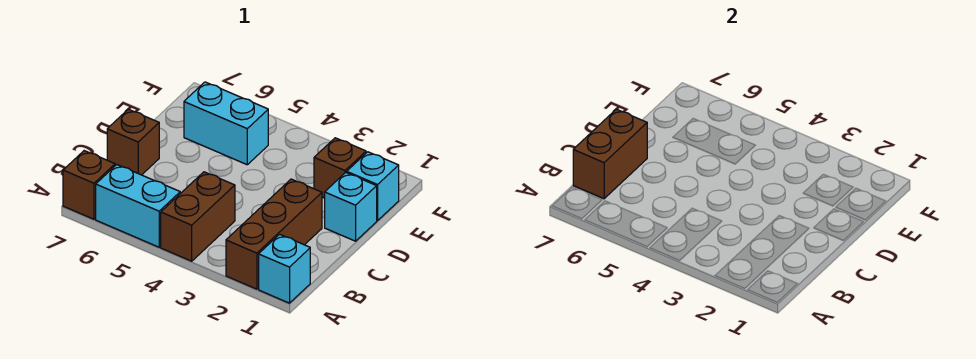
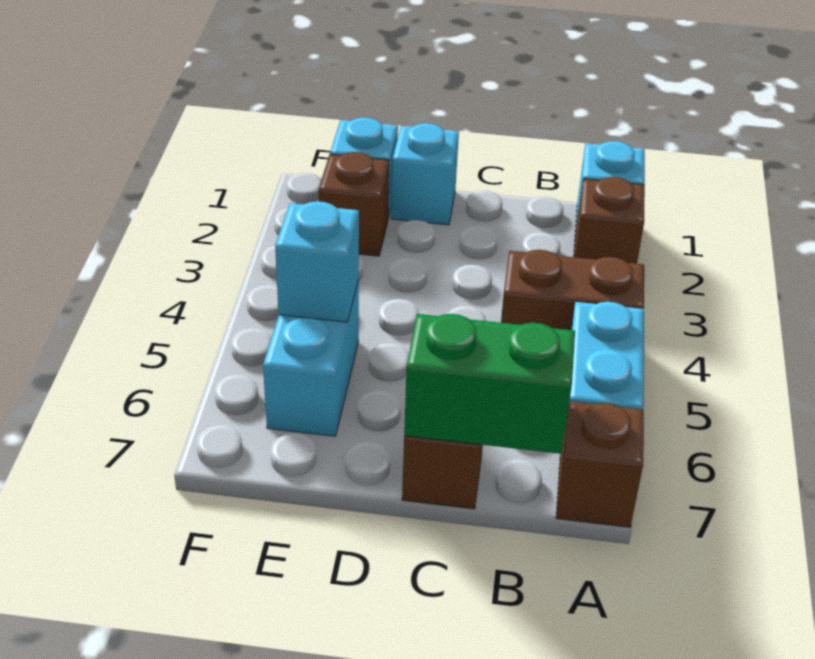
brown 1x3 brick [226,179,322,289] -> brown 1x1 brick [574,177,645,264]
brown 1x2 brick [573,109,647,199] -> green 1x2 brick [404,314,575,454]
none -> cyan 1x1 brick [275,201,359,322]

